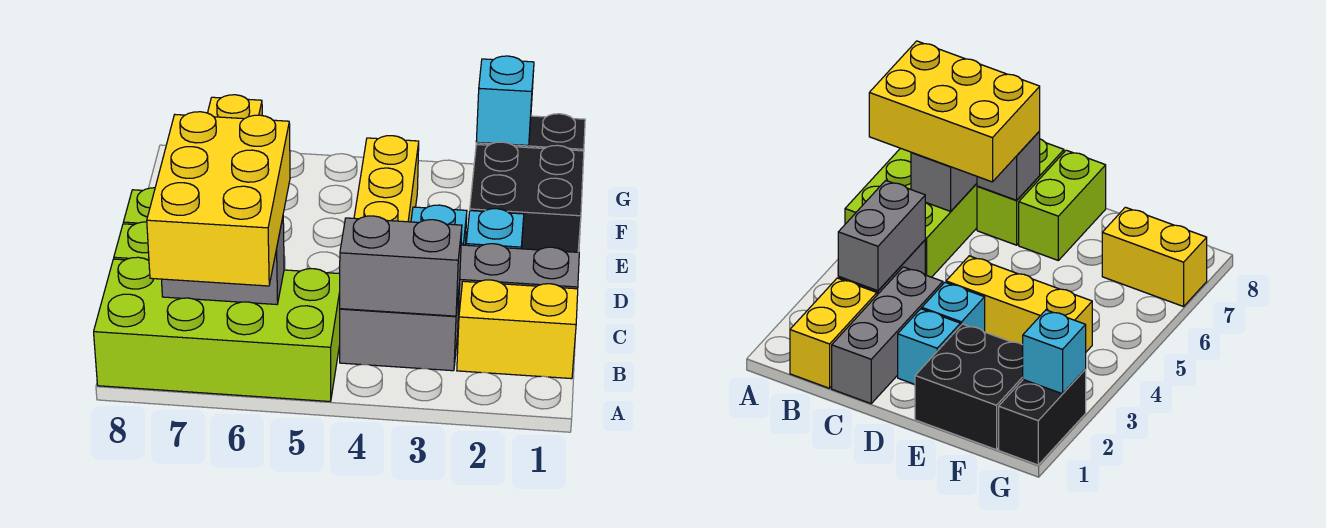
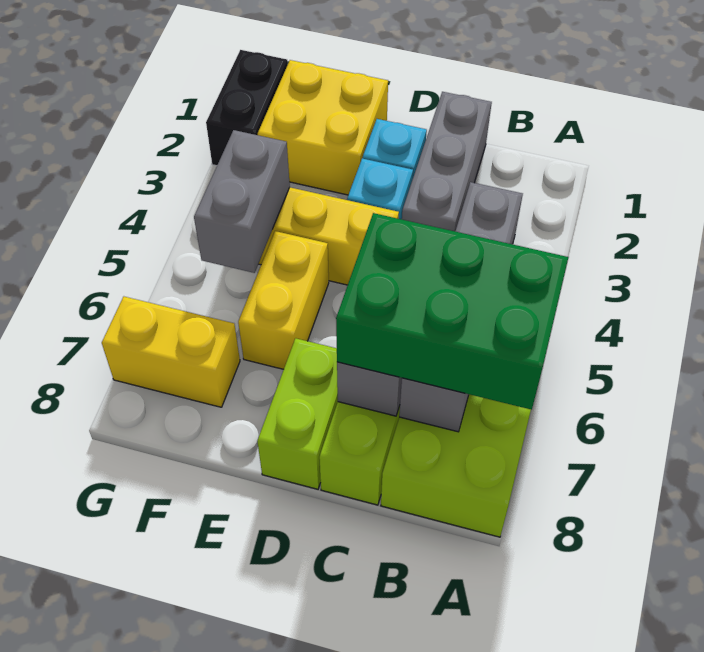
yellow 2x3 brick [147,112,290,286] -> green 2x3 brick [336,213,568,410]
yellow 1x2 brick [457,280,578,379] -> yellow 1x2 brick moved to [238,231,329,369]
grey 1x2 brick [340,216,462,316] -> grey 1x2 brick moved to [194,130,290,273]
black 2x2 brick [470,142,584,252] -> yellow 2x2 brick [258,60,388,195]
cyan 1x1 brick [476,56,534,145] -> none

